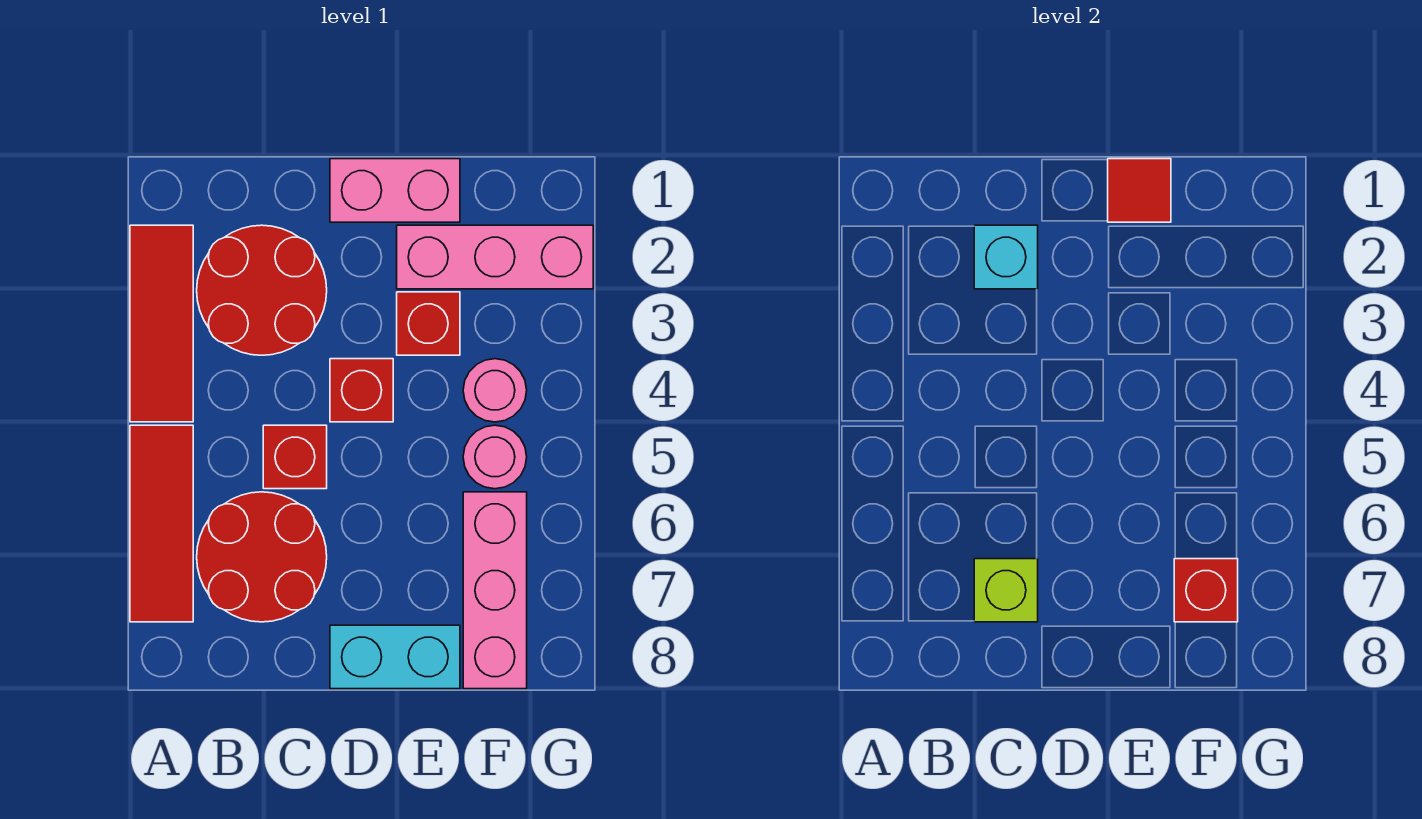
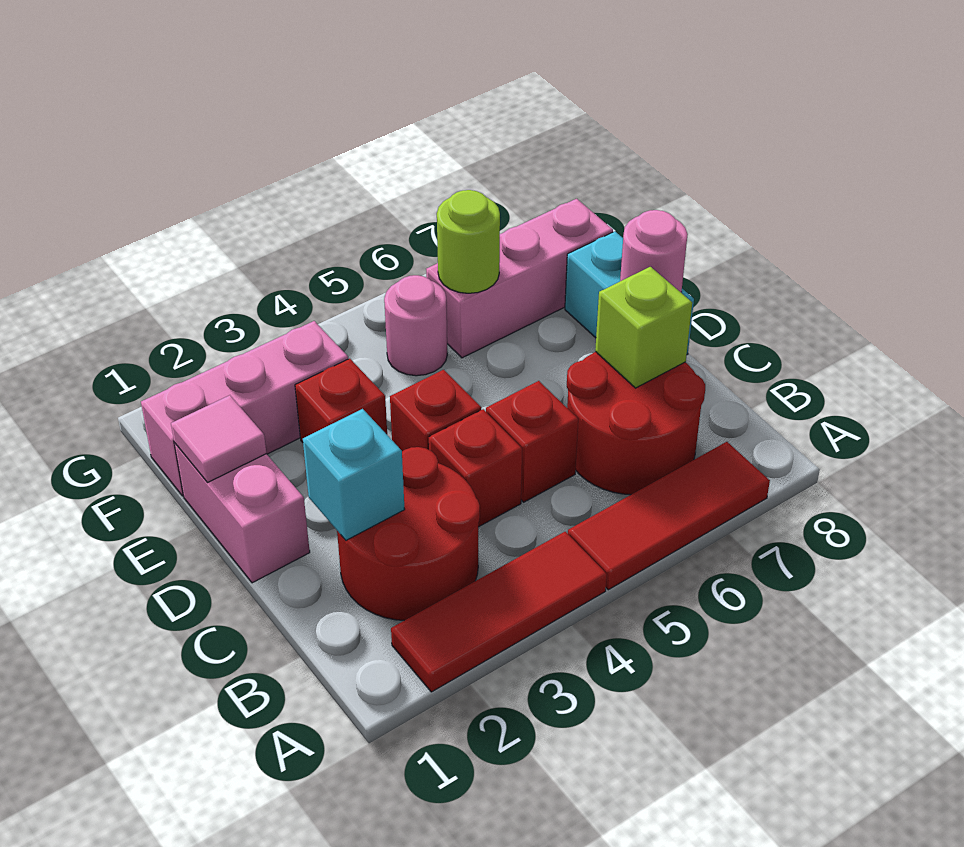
red 1x1 tile [1108,159,1171,222] -> pink 1x1 tile [171,395,267,483]
pink 1x3 brick [397,225,593,289] -> pink 1x3 brick turned to [141,321,348,496]
pink 1x1 round brick [463,359,527,422] -> pink 1x1 round brick moved to [620,210,688,292]
none -> lime 1x1 round brick [437,190,500,293]
red 1x1 brick [1174,559,1238,622] -> red 1x1 brick moved to [429,409,522,527]

